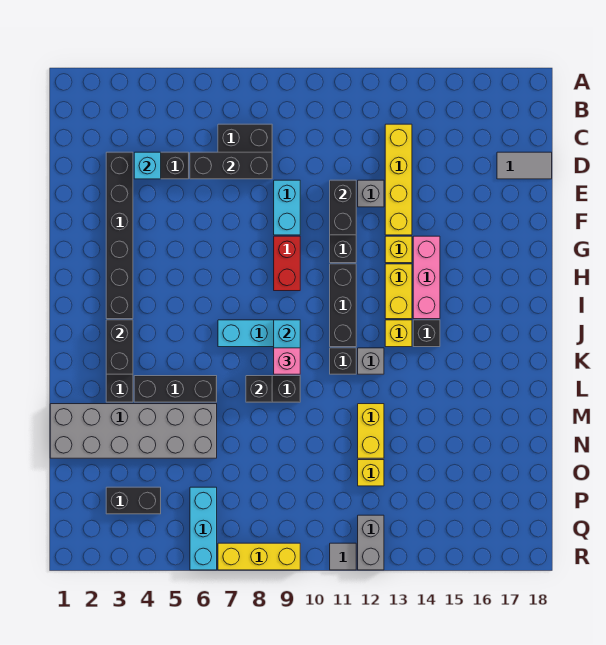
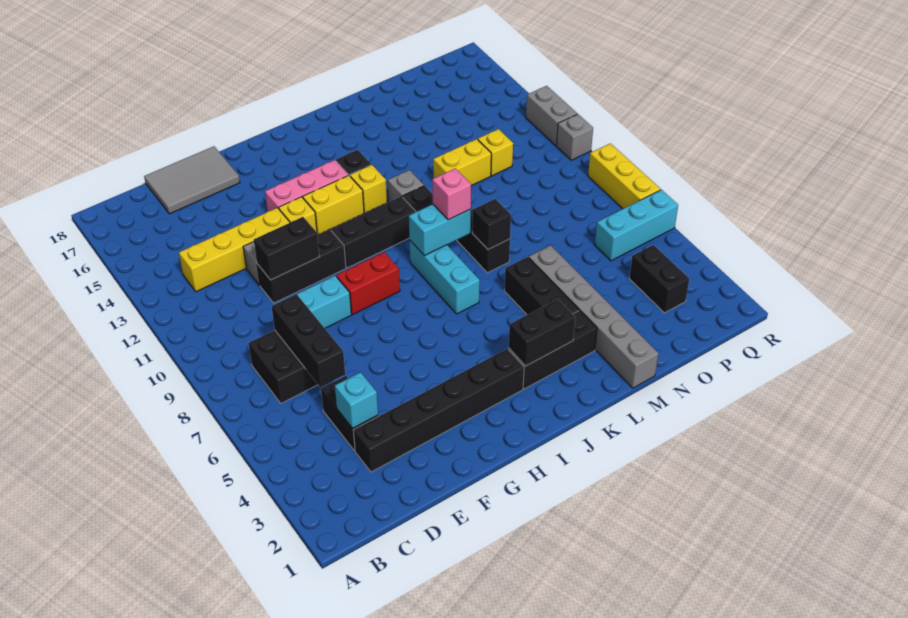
grey 1x2 tile [497,152,552,179] -> grey 2x3 tile [144,146,240,214]
grey 2x6 brick [50,404,217,458] -> grey 1x6 brick [529,245,659,388]
grey 1x2 brick [358,515,384,570] -> grey 1x2 brick turned to [526,86,577,145]
grey 1x1 tile [330,543,356,570] -> grey 1x1 brick [556,114,593,160]

